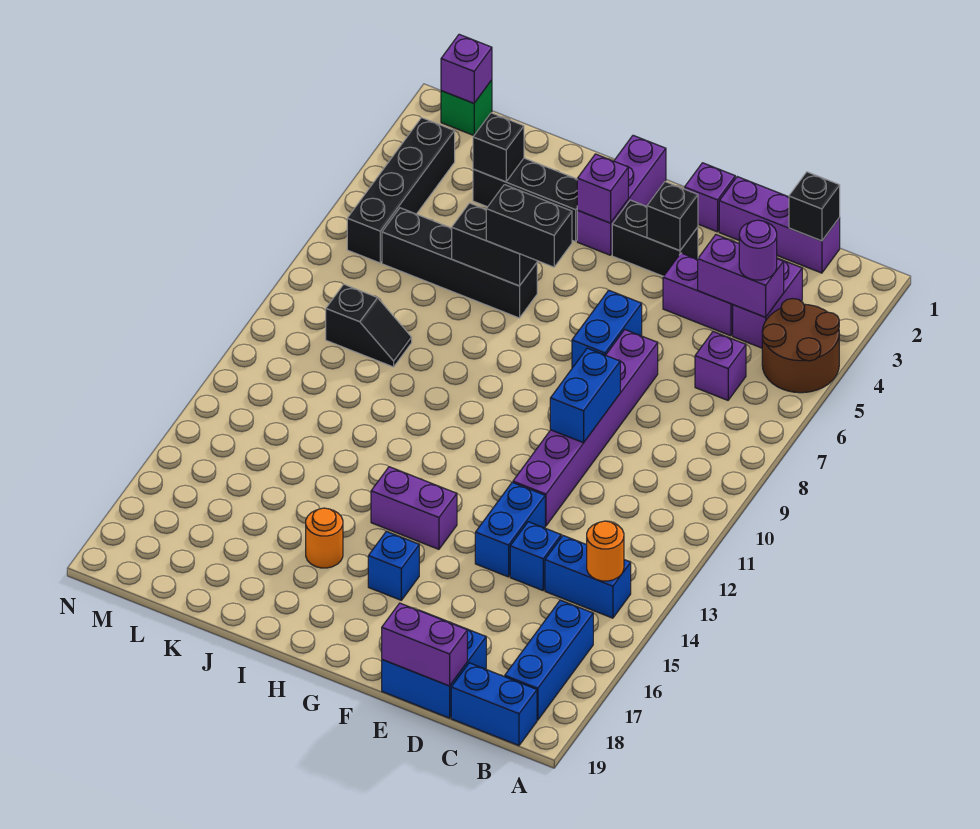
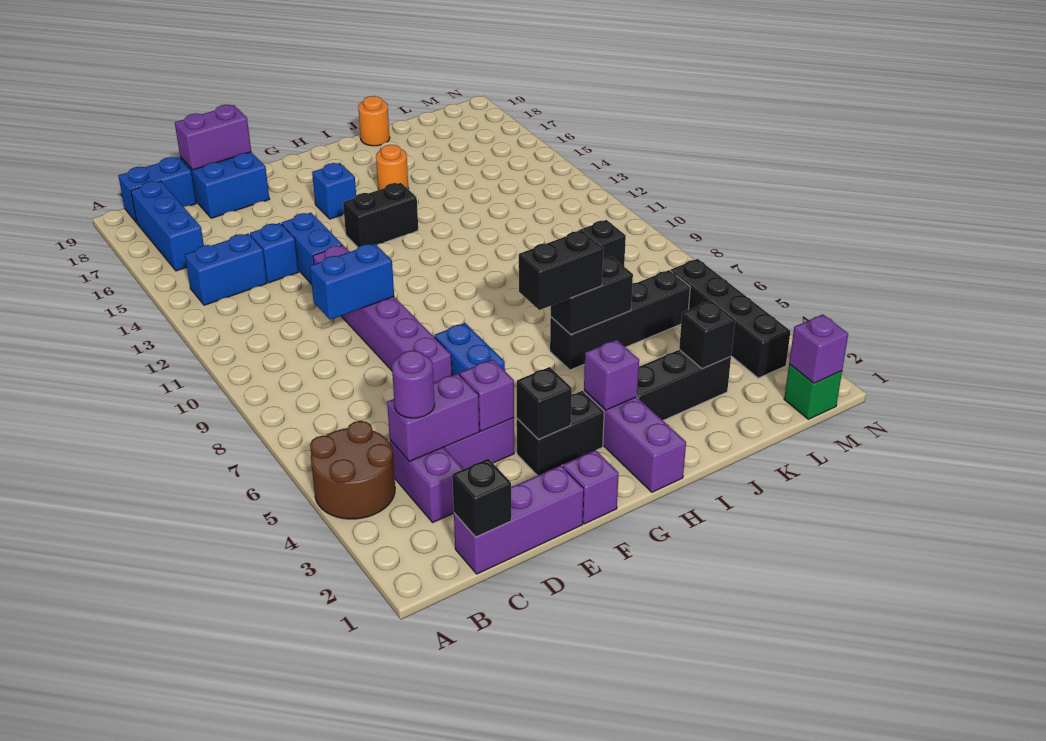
orange 1x1 round brick [587,521,624,581] -> orange 1x1 round brick moved to [358,96,390,146]
purple 1x1 brick [695,332,746,400] -> purple 1x1 brick moved to [460,359,514,431]
blue 1x2 brick [550,348,620,443] -> blue 1x2 brick turned to [310,243,394,320]
purple 1x2 brick [371,467,457,549] -> black 1x2 brick [343,183,418,247]

